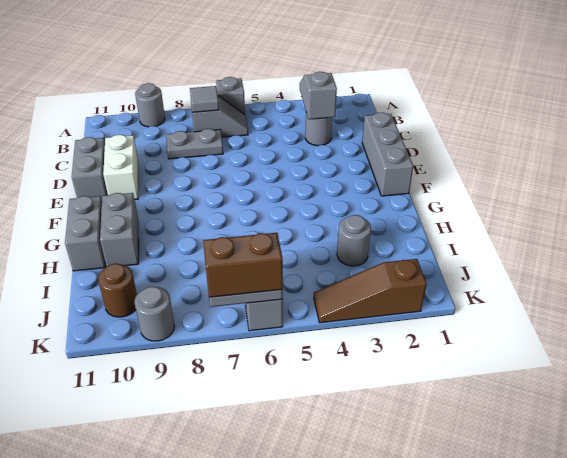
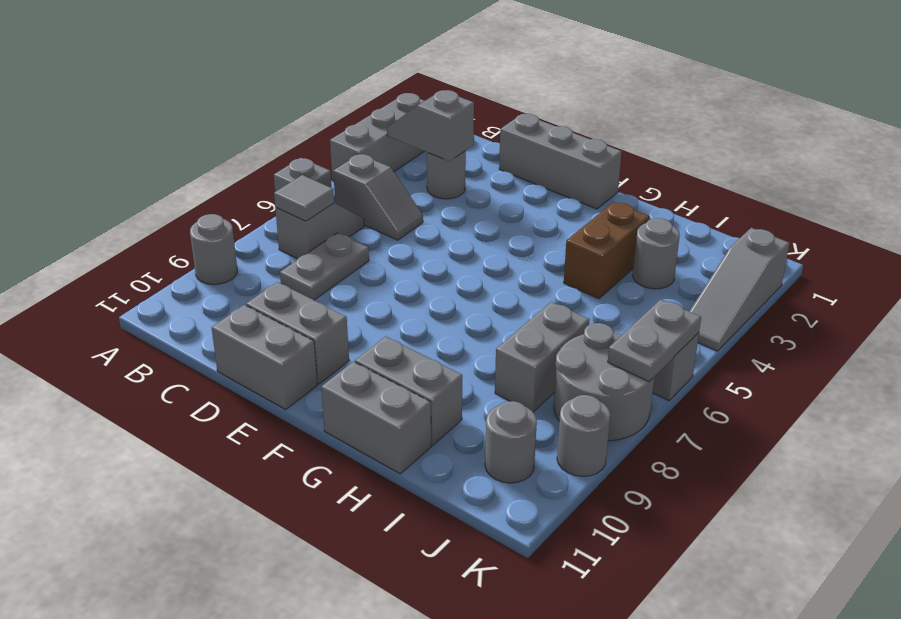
none -> grey 1x3 brick [330,93,424,181]
none -> grey 1x2 slope [333,154,423,240]
white 1x2 brick [103,135,138,199] -> grey 1x2 brick [246,282,349,384]
none -> grey 1x2 brick [495,302,589,412]
none -> grey 2x2 round brick [554,323,654,441]
brown 1x1 round brick [98,264,137,317] -> grey 1x1 round brick [485,401,537,483]
brown 1x3 slope [314,259,426,323] -> grey 1x3 slope [689,228,789,351]
brown 1x2 brick [203,233,283,297] -> brown 1x2 brick moved to [564,202,649,299]

